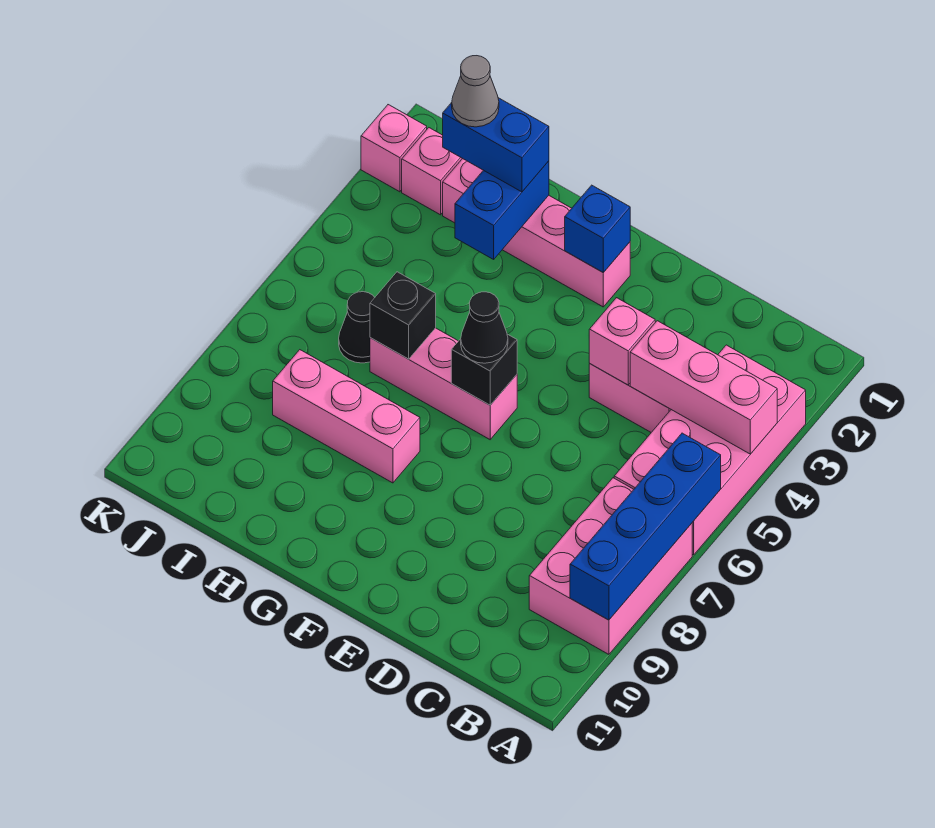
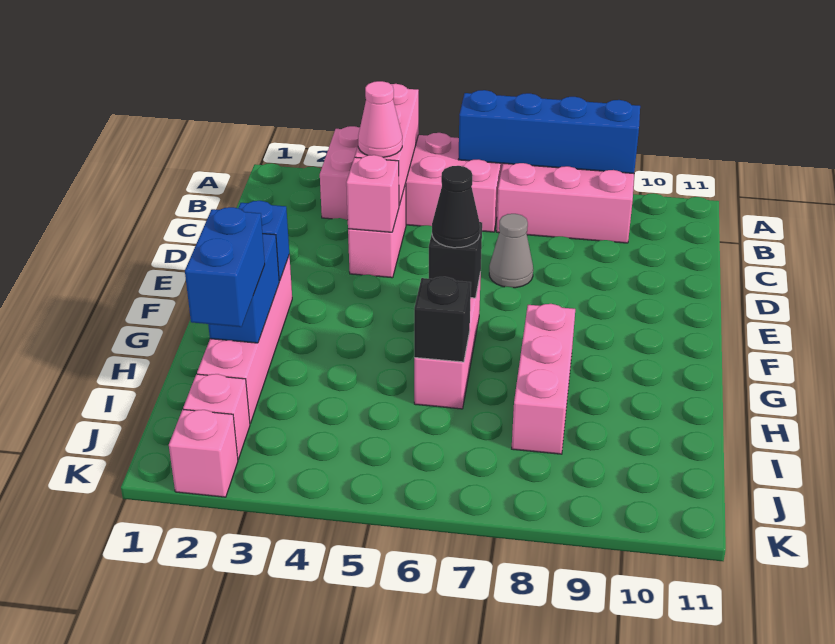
none -> pink 1x1 cone [358,81,402,157]
blue 1x2 brick [455,161,549,259] -> blue 1x2 brick turned to [208,234,279,343]
grey 1x1 cone [452,56,499,127] -> grey 1x1 cone moved to [489,214,533,288]
black 1x1 cone [339,292,375,363] -> none

